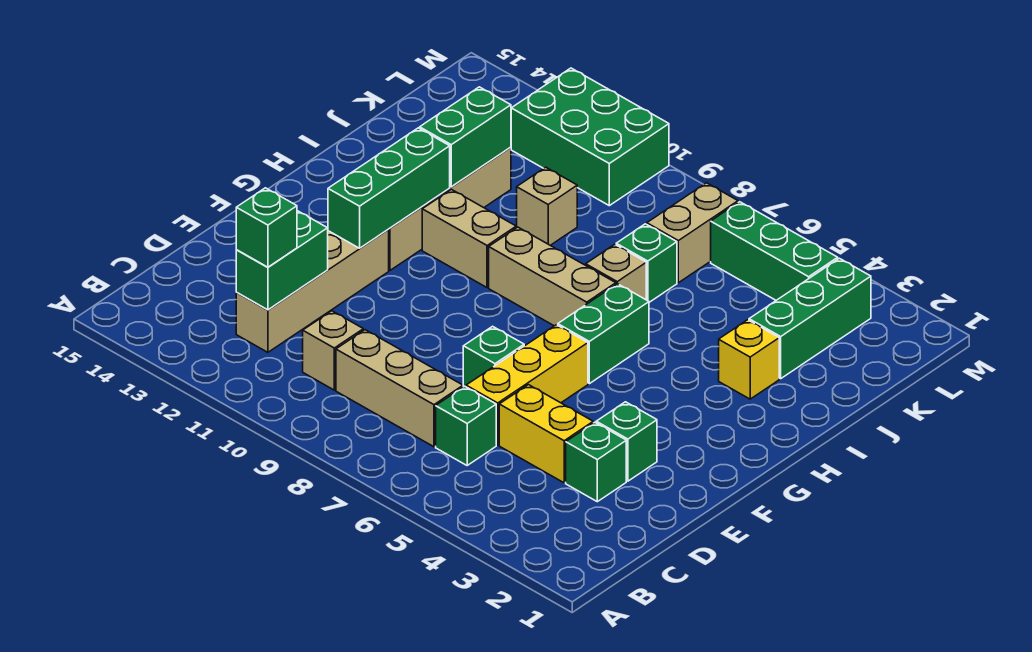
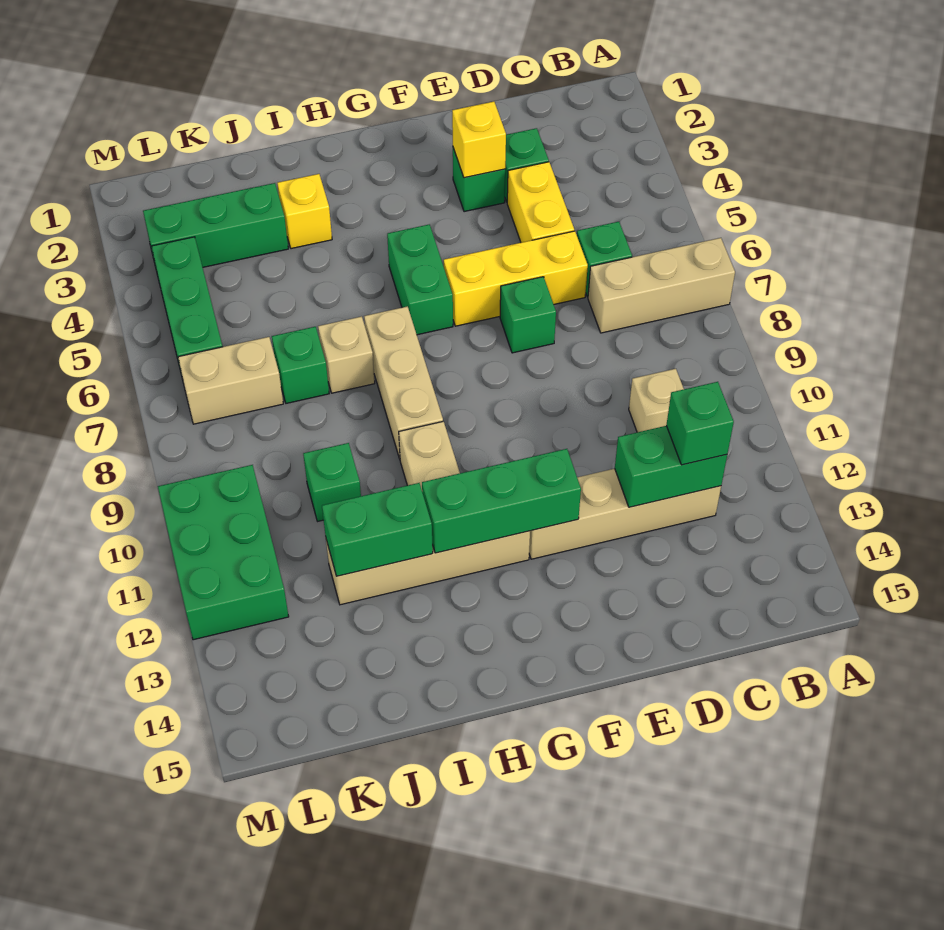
tan 1x3 brick [336,330,463,447] -> tan 1x3 brick turned to [588,238,735,333]
none -> yellow 1x1 brick [452,102,506,178]
green 1x2 brick [558,284,649,384] -> green 1x2 brick turned to [387,224,453,335]
tan 1x1 brick [517,167,577,245] -> green 1x1 brick [303,443,361,521]

